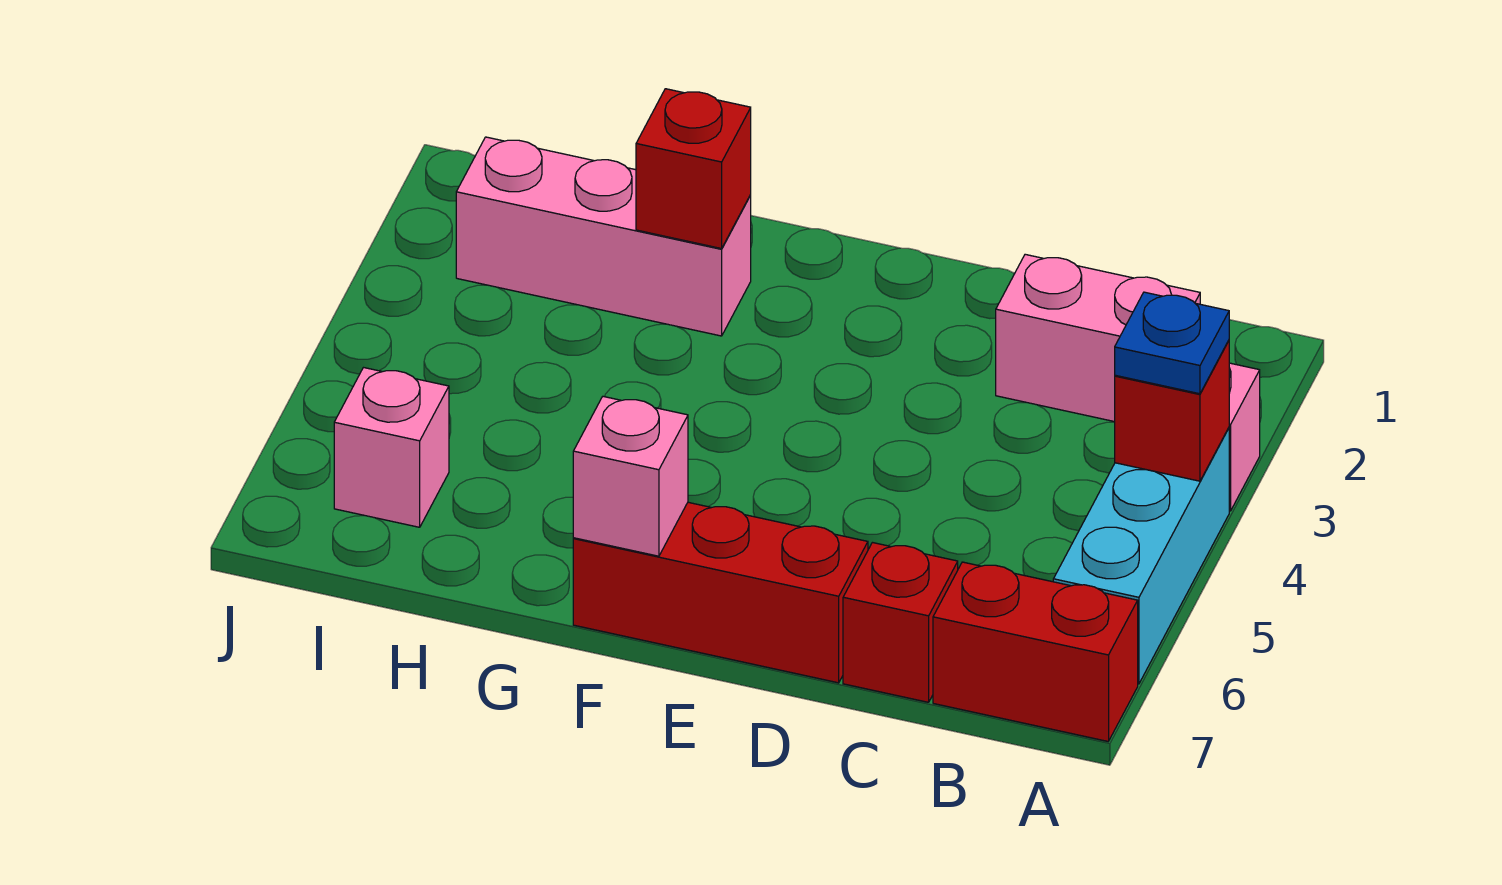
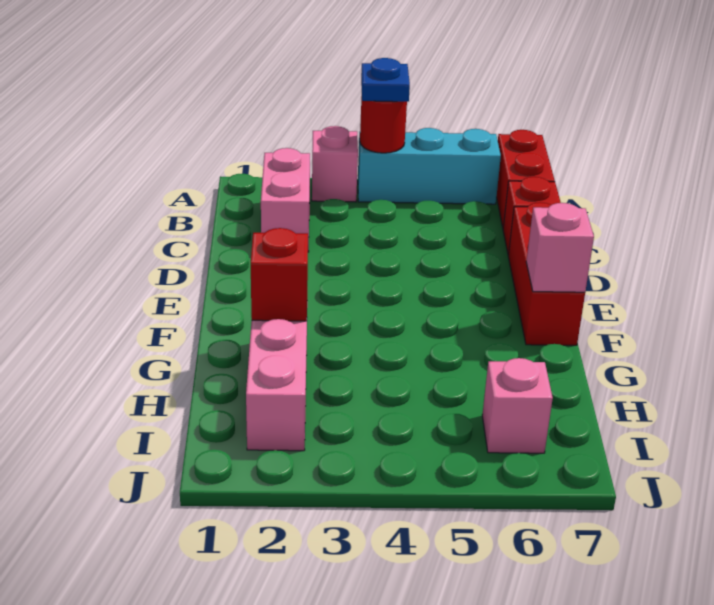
red 1x1 brick [1115,340,1229,481] -> red 1x1 round brick [360,96,407,153]

